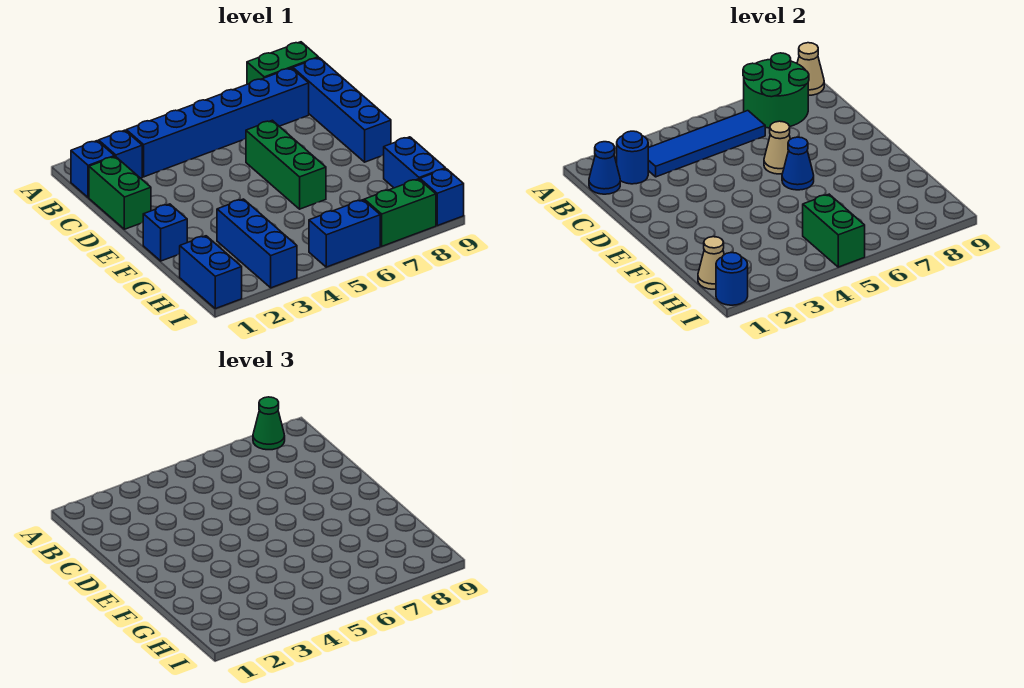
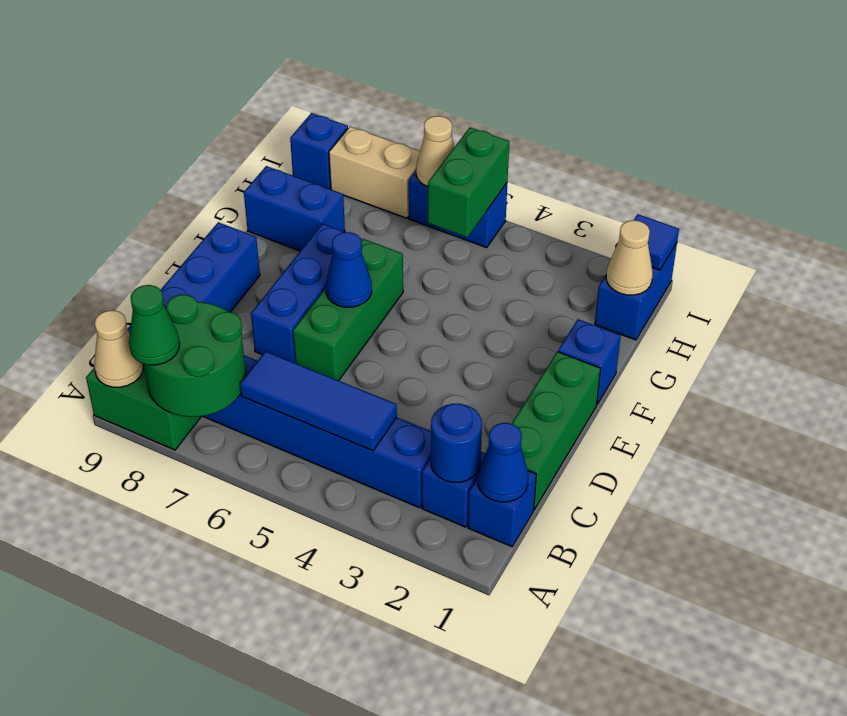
blue 1x4 tile [648,111,765,177] -> blue 1x3 tile [240,351,397,451]
green 1x2 brick [89,156,151,229] -> green 1x3 brick [512,352,601,509]
tan 1x1 cone [764,121,790,174] -> tan 1x1 cone moved to [416,116,454,187]
blue 1x3 brick [217,199,297,288] -> blue 1x3 brick moved to [251,224,344,363]
blue 1x2 brick [384,137,445,188] -> blue 1x2 brick turned to [244,166,345,251]
blue 1x1 round brick [716,253,748,305] -> blue 1x1 tile [634,214,679,270]
green 1x2 brick [364,179,436,246] -> tan 1x2 brick [329,127,420,218]

